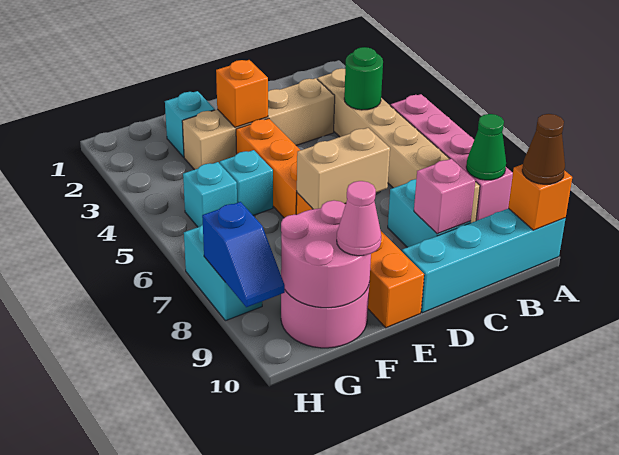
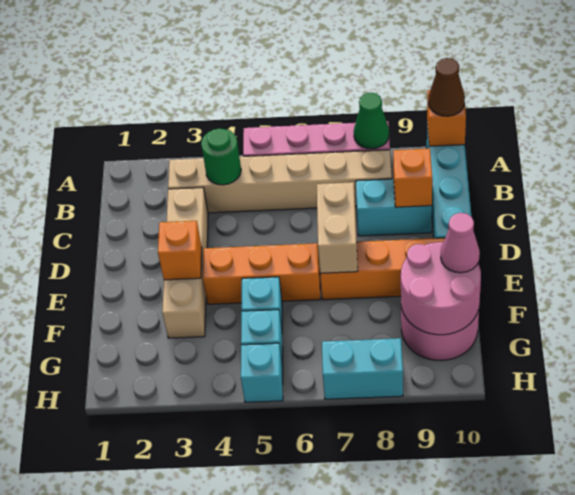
pink 1x1 brick [414,159,475,234] -> orange 1x1 brick [393,148,432,207]
cyan 1x1 brick [165,91,215,157] -> cyan 1x1 brick moved to [241,343,283,402]
blue 1x2 slope [202,202,285,307] -> none

